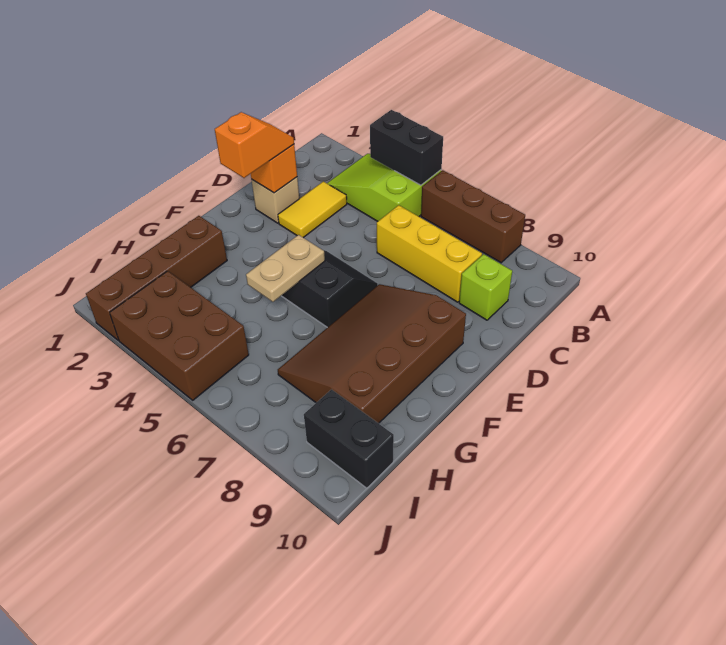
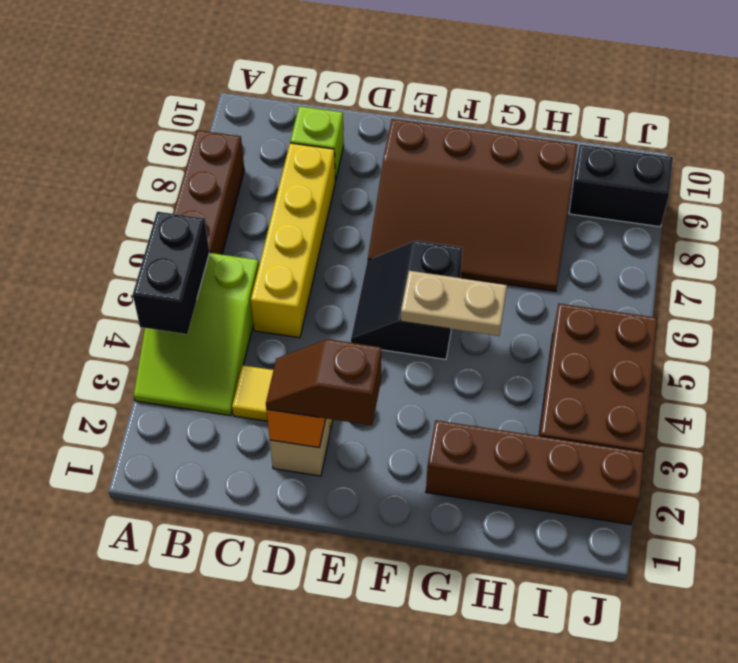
yellow 1x3 brick [377,205,482,302] -> yellow 1x4 brick [251,143,335,338]
orange 1x2 slope [215,112,294,178] -> brown 1x2 slope [266,339,381,425]
black 1x2 brick [304,390,394,488] -> black 1x2 brick turned to [569,145,673,227]

